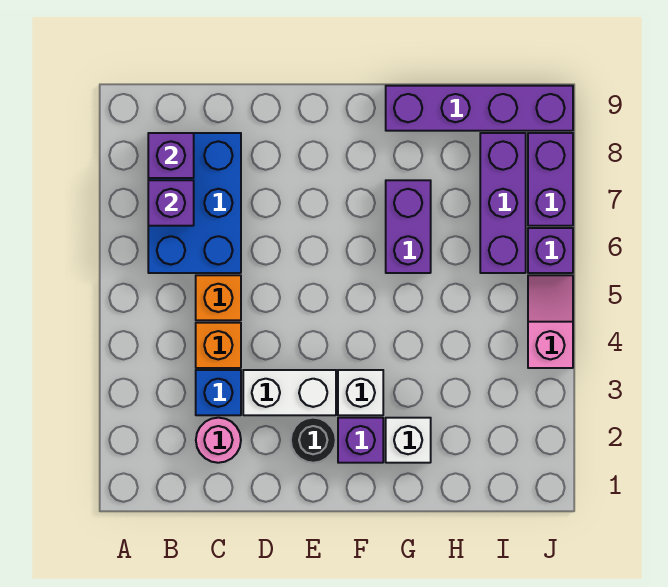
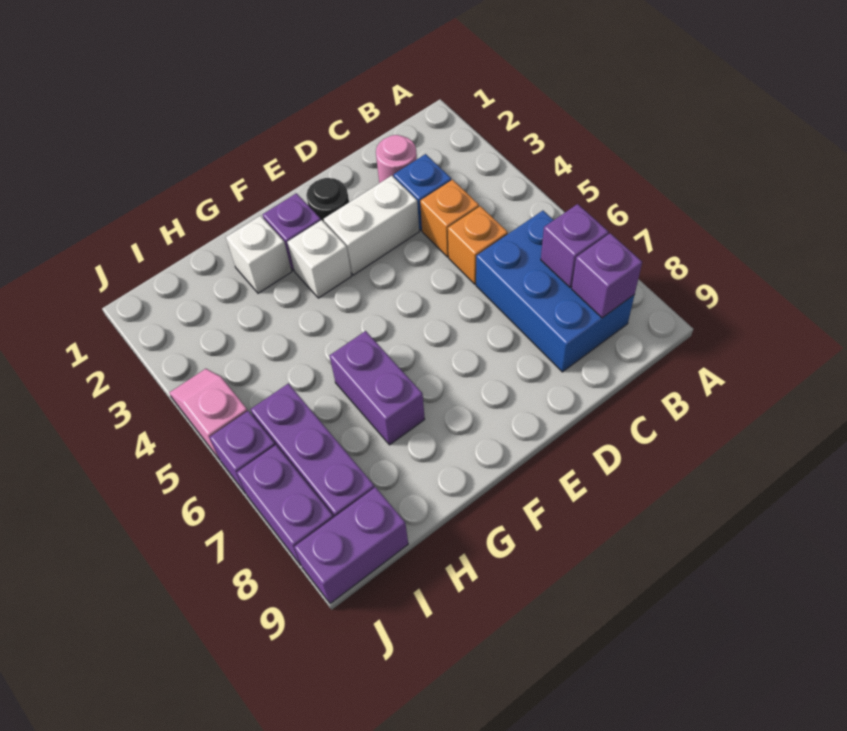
purple 1x4 brick [386,86,573,131] -> purple 1x2 brick [294,487,408,604]
pink 1x2 slope [528,275,573,368] -> pink 1x2 slope turned to [169,369,248,460]

